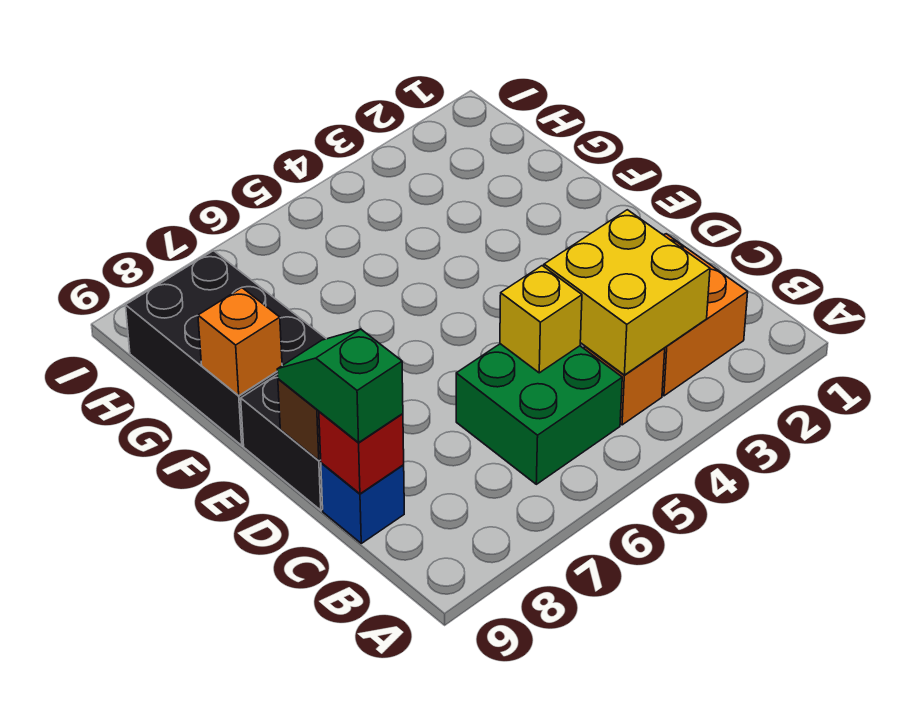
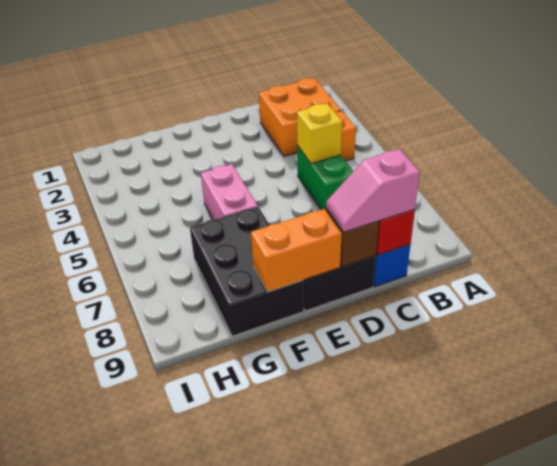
yellow 2x2 brick [544,210,710,375] -> none
green 2x2 brick [456,344,622,484] -> green 1x2 brick [297,146,353,210]
green 1x2 slope [277,329,403,443] -> pink 1x2 slope [326,149,420,232]
none -> pink 1x2 brick [201,164,258,220]
black 2x3 brick [126,251,326,445] -> black 2x3 brick turned to [190,207,304,336]
orange 1x1 brick [198,288,282,396] -> orange 1x2 brick [251,209,342,292]

